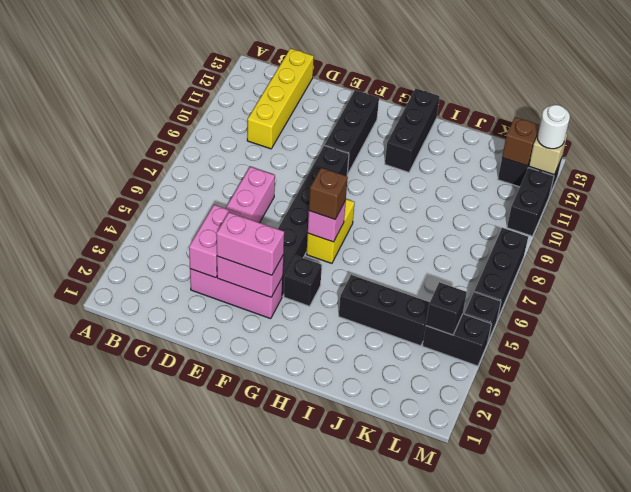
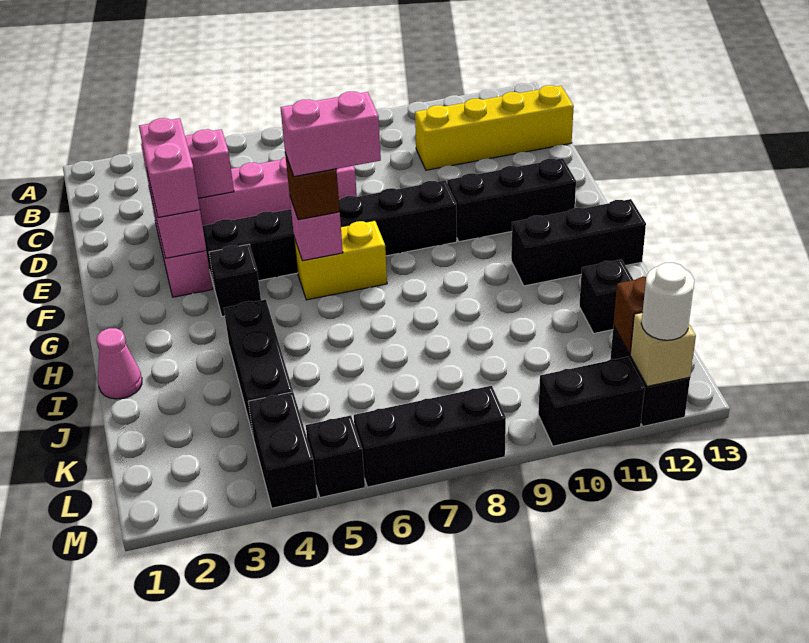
none -> pink 1x2 brick [280,92,381,176]
none -> pink 1x1 cone [96,328,142,399]
black 1x1 brick [426,282,467,335] -> black 1x1 brick moved to [579,259,633,333]

